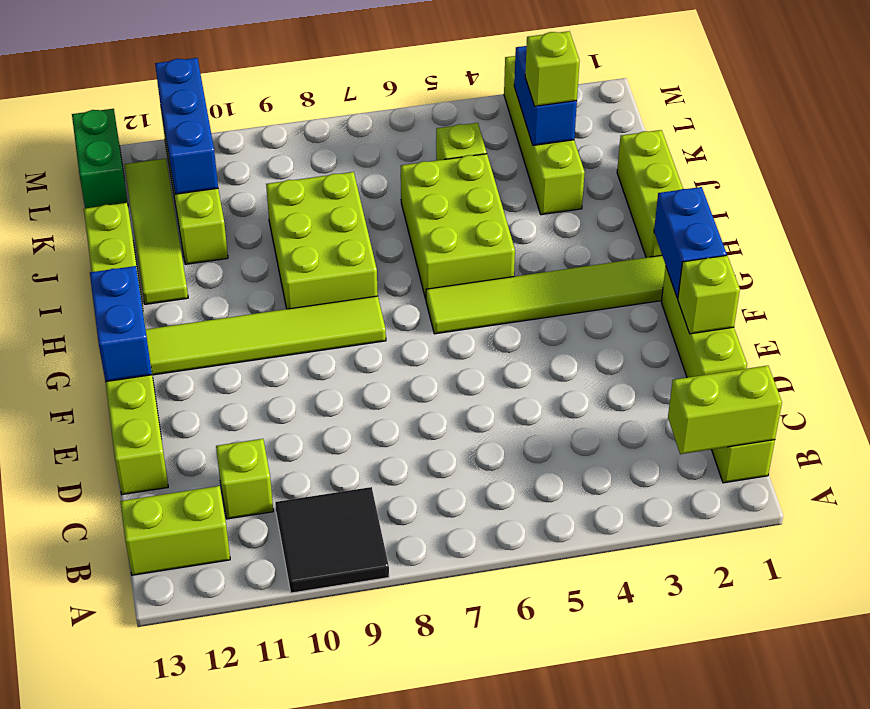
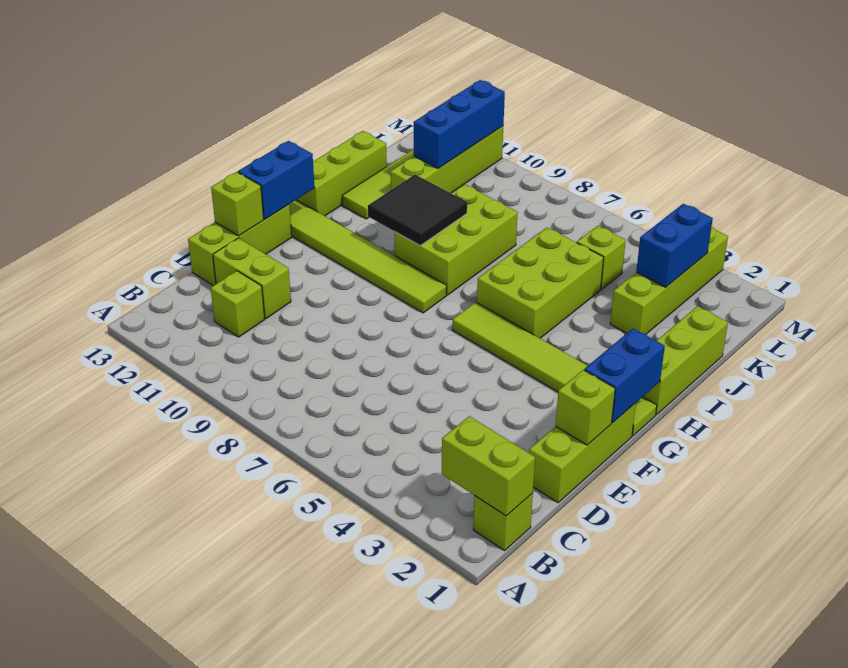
black 2x2 tile [275,487,389,593] -> black 2x2 tile moved to [368,175,467,245]
lime 1x2 brick [120,486,230,575] -> lime 1x2 brick moved to [213,238,291,319]
lime 1x1 brick [525,31,580,106] -> lime 1x1 brick moved to [211,172,264,236]
green 1x2 brick [72,109,128,208] -> none

